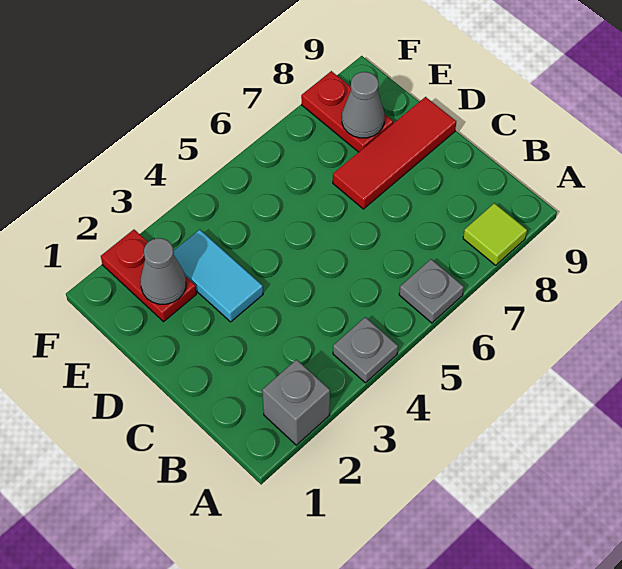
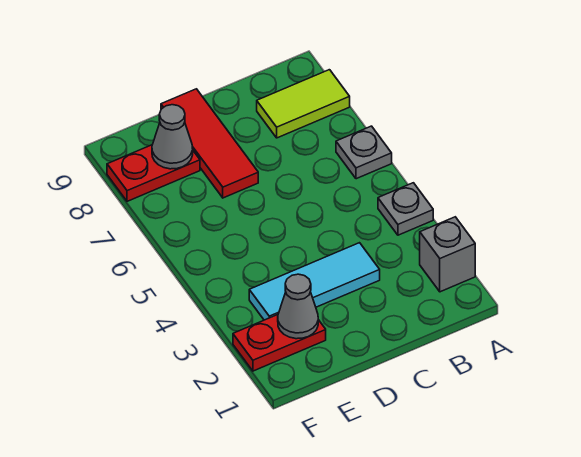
lime 1x1 tile [463,203,527,265] -> lime 1x2 tile [257,70,350,138]
cyan 1x2 tile [173,230,263,322] -> cyan 1x3 tile [249,243,380,320]

